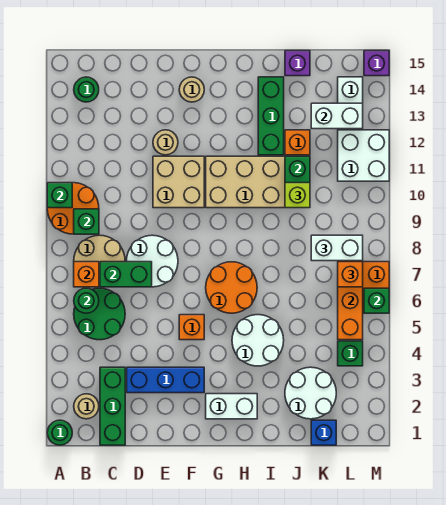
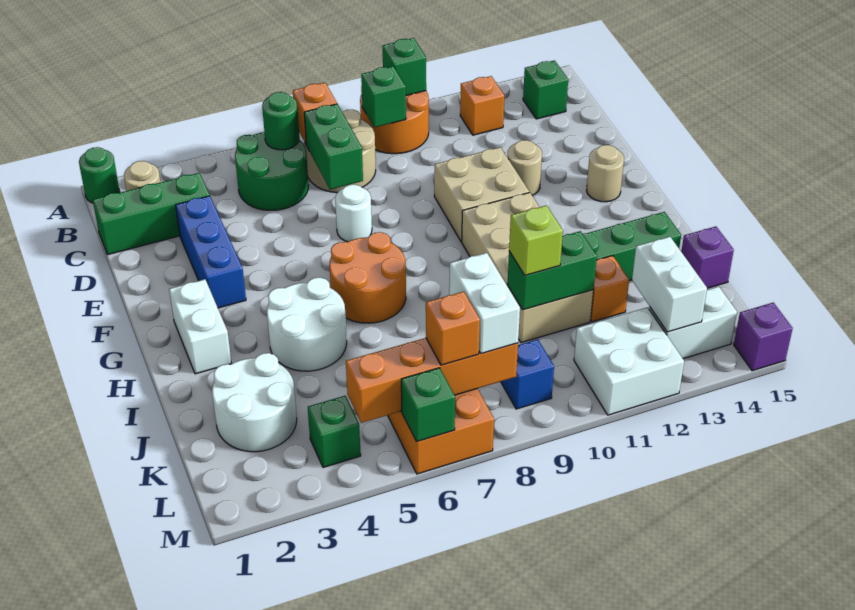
green 1x1 round brick [74,77,99,102] -> green 1x1 brick [523,61,568,119]
white 2x2 round brick [127,235,178,287] -> white 1x1 round brick [335,185,372,242]
orange 1x1 brick [179,315,204,340] -> orange 1x1 brick moved to [460,76,504,135]
blue 1x1 brick [311,420,336,445] -> blue 1x1 brick moved to [501,339,554,409]

